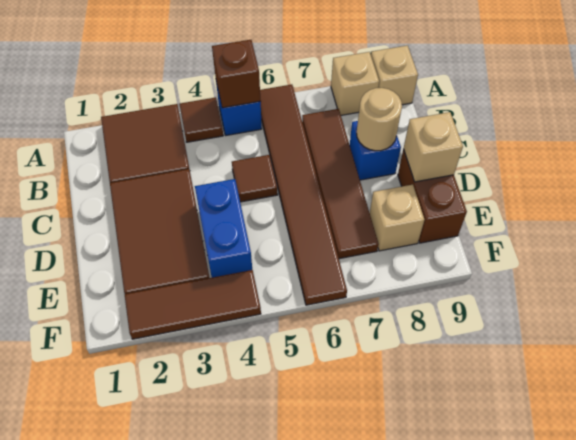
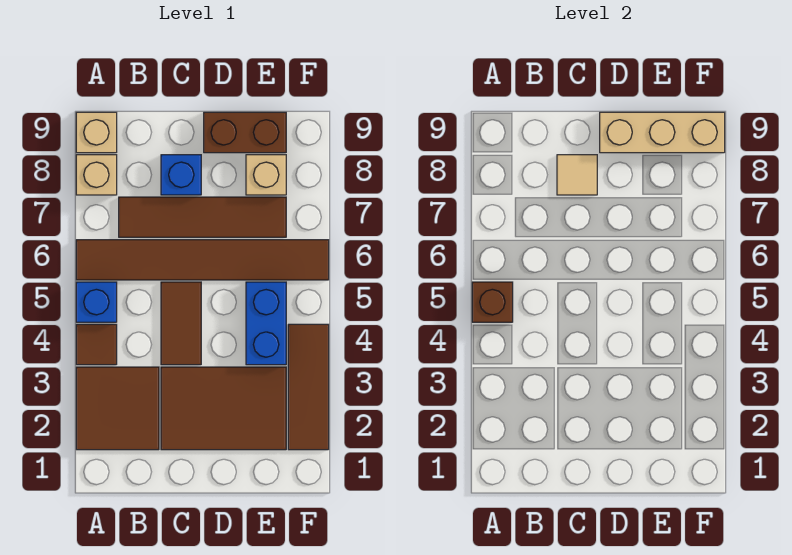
brown 1x1 tile [232,155,278,202] -> brown 1x2 tile [161,282,201,365]
tan 1x1 round brick [357,88,402,151] -> tan 1x1 tile [557,155,597,195]
blue 1x2 brick [195,179,252,278] -> blue 1x2 brick turned to [246,282,286,365]
tan 1x1 brick [404,112,463,182] -> tan 1x3 brick [600,112,725,153]

